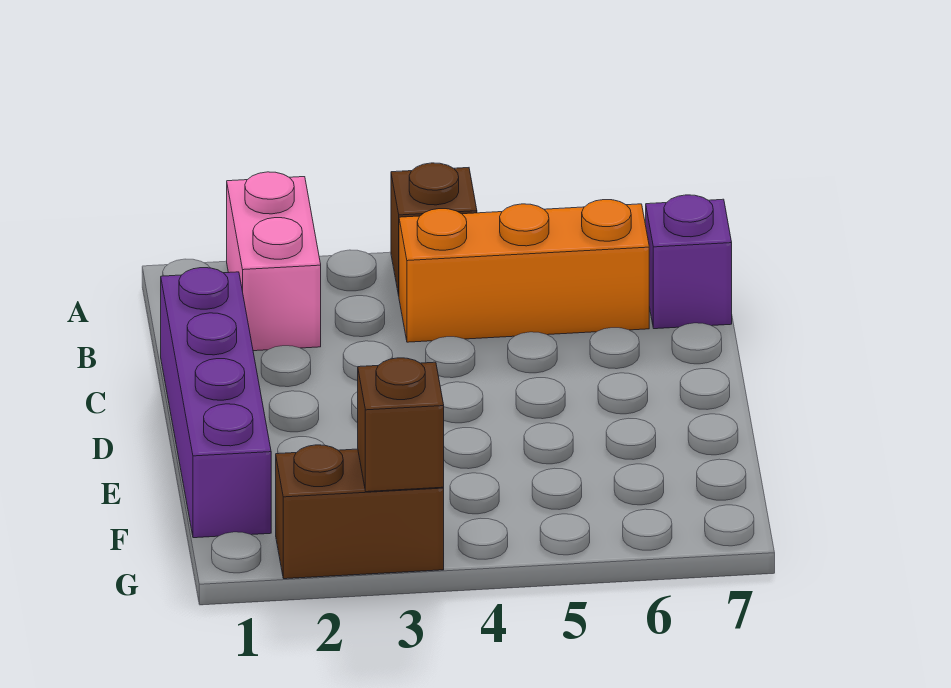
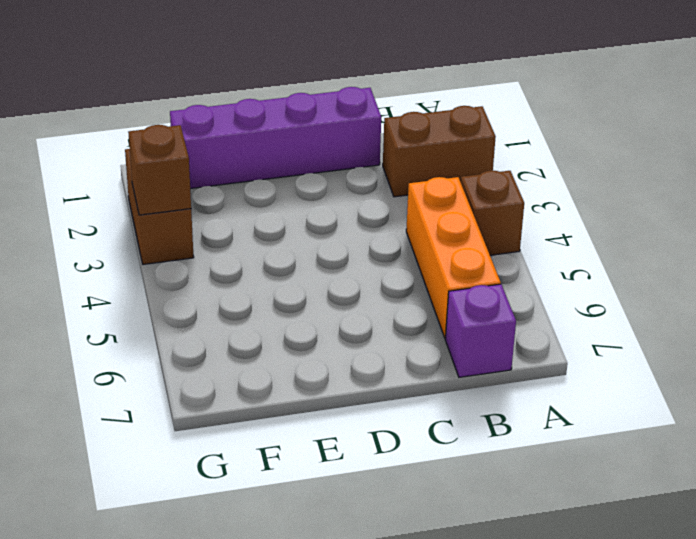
pink 1x2 brick [227,172,321,351] -> brown 1x2 brick [383,106,496,197]

